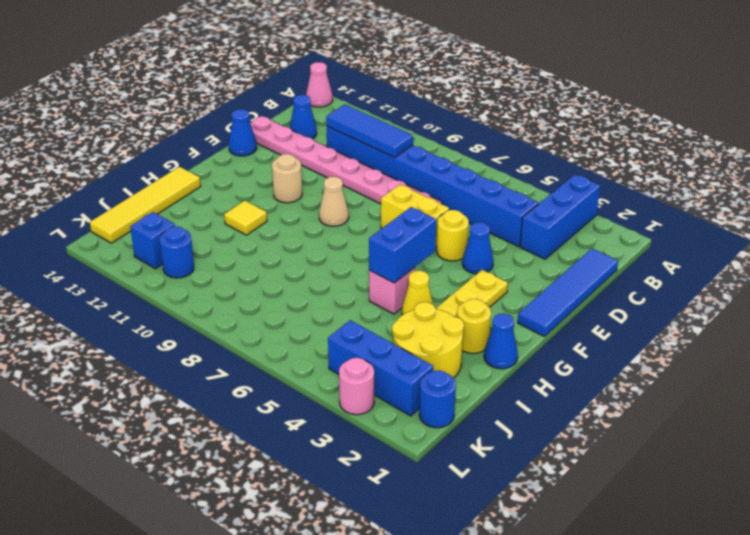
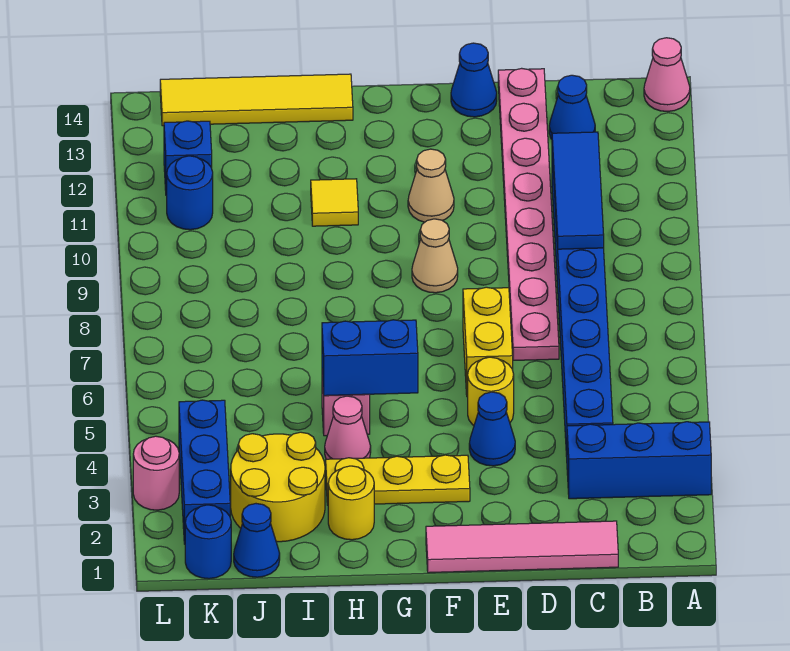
blue 1x4 tile [518,248,618,337] -> pink 1x4 tile [426,521,618,573]
tan 1x1 round brick [272,154,302,203] -> tan 1x1 cone [408,149,454,222]
blue 1x1 cone [484,314,518,369] -> blue 1x1 cone moved to [234,504,280,577]
yellow 1x1 cone [402,271,433,315] -> pink 1x1 cone [325,396,371,459]

